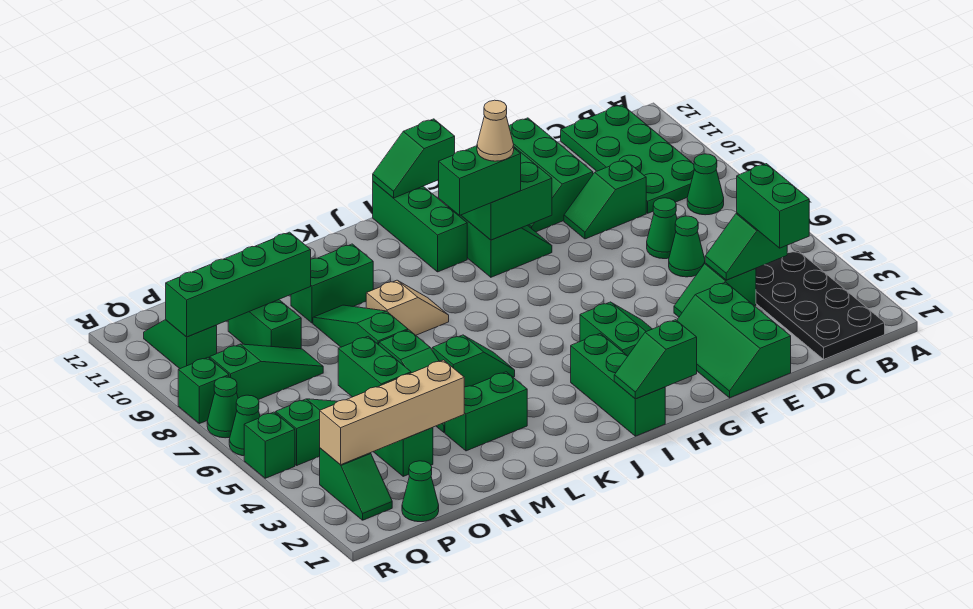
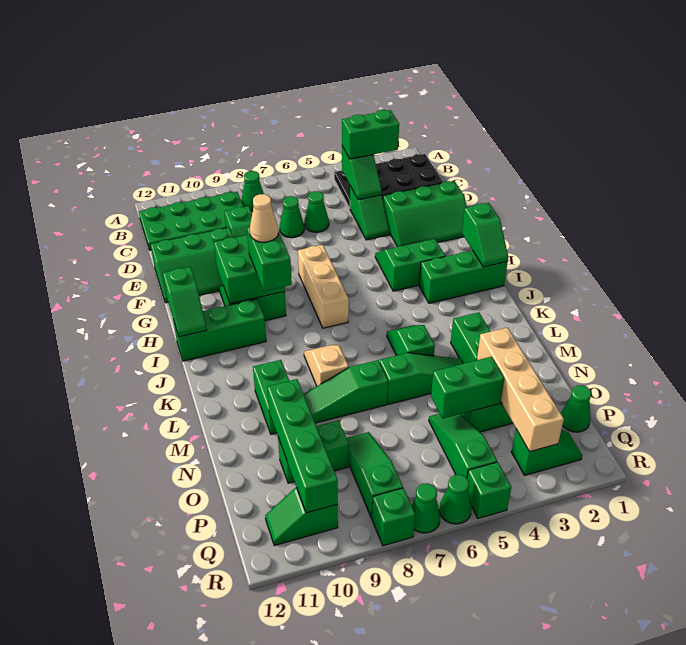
none -> tan 1x3 brick [298,245,349,328]

